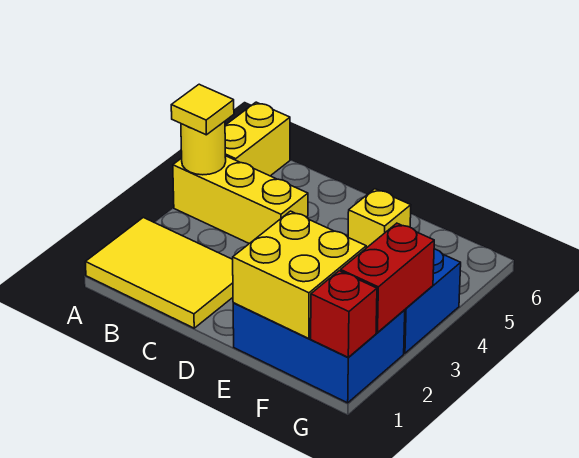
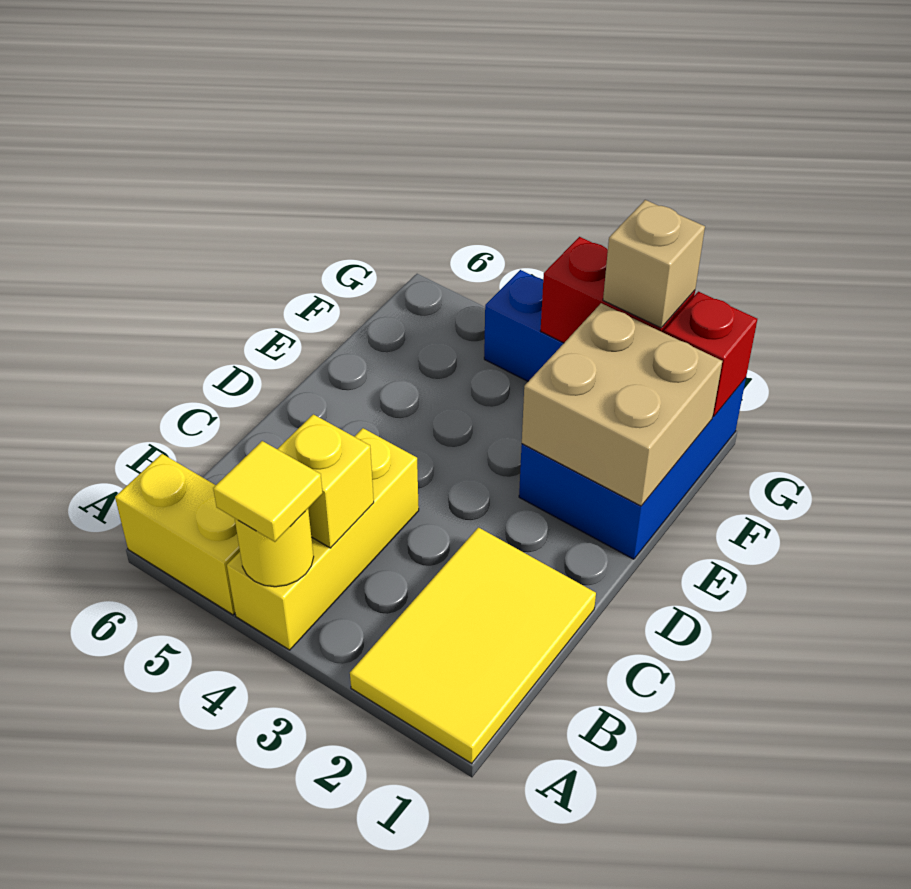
yellow 2x2 brick [233,211,366,339] -> tan 2x2 brick [522,303,722,506]
yellow 1x1 brick [348,189,411,248] -> yellow 1x1 brick moved to [277,414,374,548]
none -> tan 1x1 brick [603,200,705,328]

